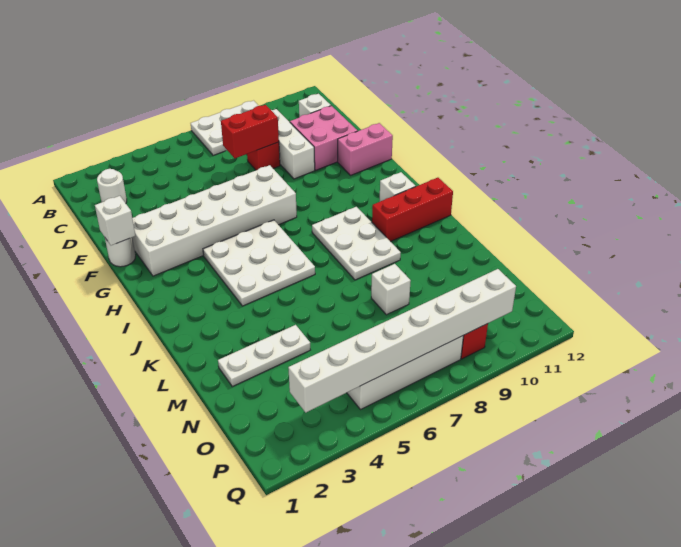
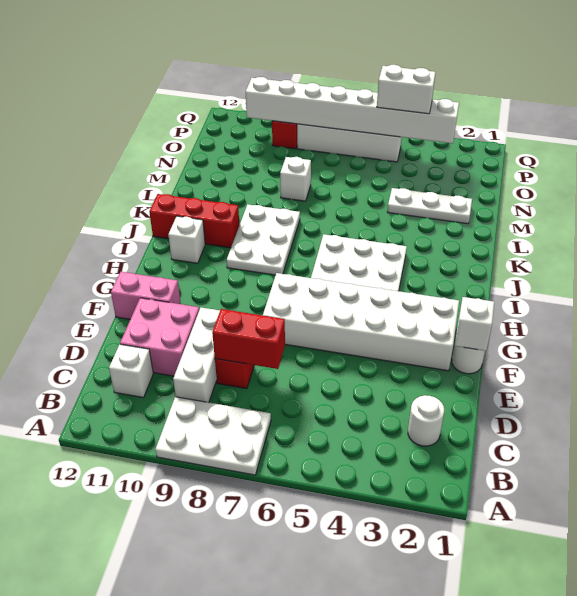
none -> white 1x2 brick [377,65,436,114]

